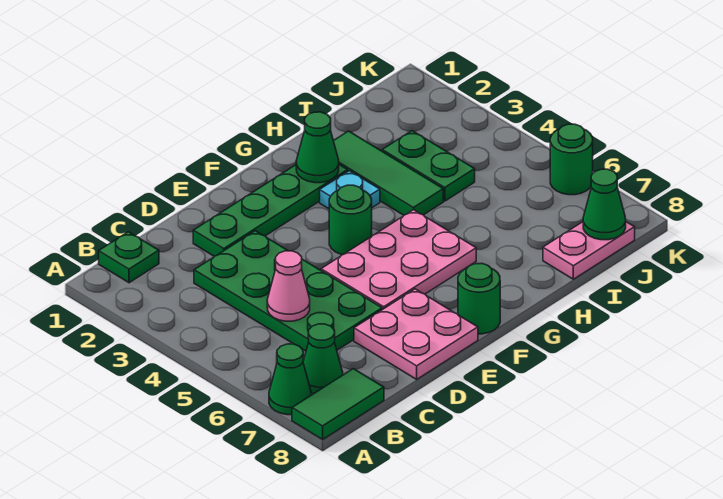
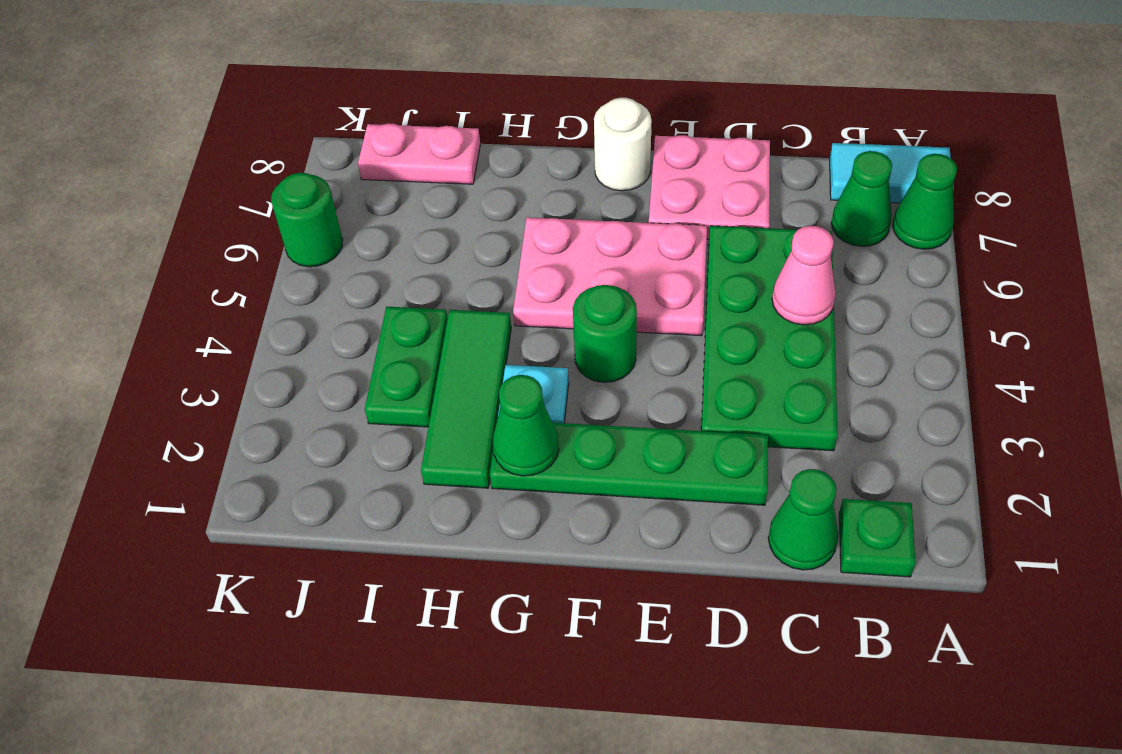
green 1x2 tile [292,369,384,439] -> cyan 1x2 tile [830,143,954,203]
green 1x1 round brick [458,263,500,334] -> white 1x1 round brick [594,98,652,191]
green 1x1 cone [583,169,626,240] -> green 1x1 cone moved to [768,469,838,570]

